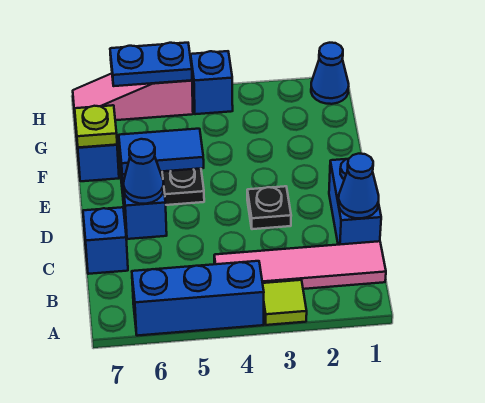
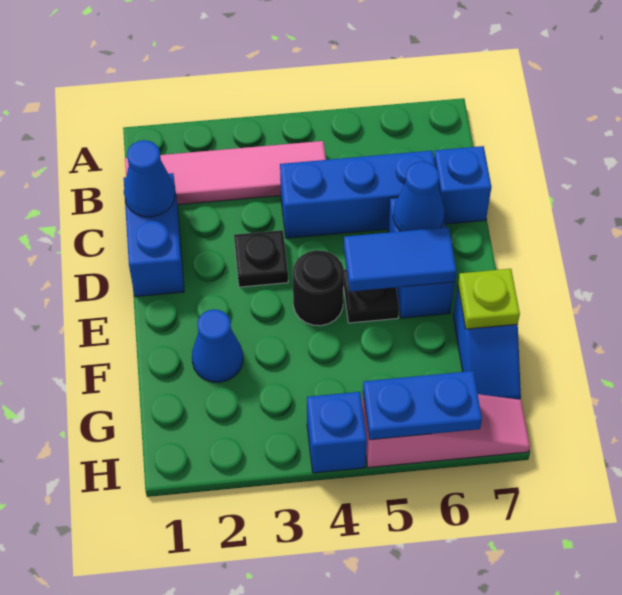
lime 1x1 tile [263,280,307,325] -> none
blue 1x3 brick [132,261,264,336] -> blue 1x3 brick moved to [280,151,439,238]
none -> black 1x1 round brick [293,250,344,326]
blue 1x1 cone [311,43,349,104] -> blue 1x1 cone moved to [192,309,243,382]

